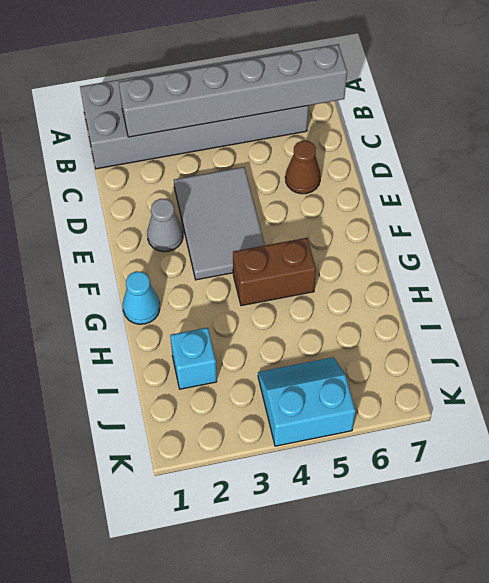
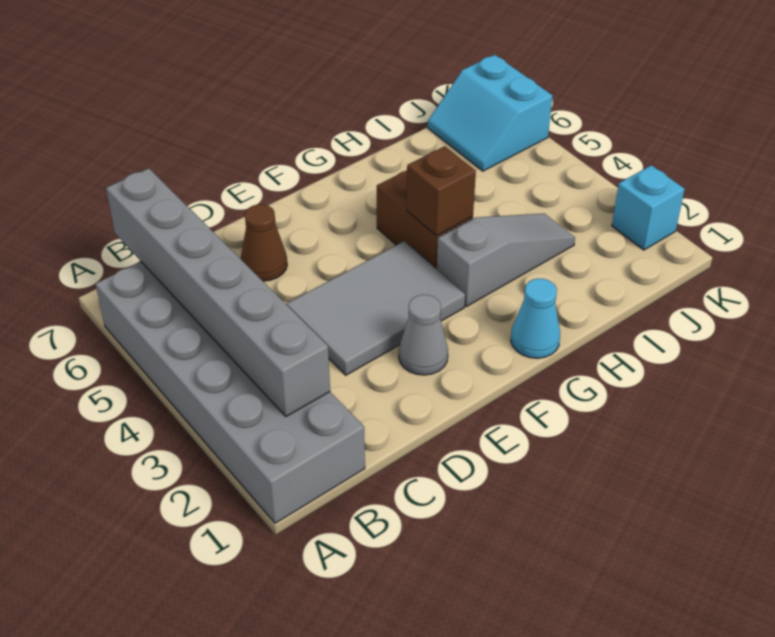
none -> grey 1x3 slope [437,214,575,307]
none -> brown 1x1 brick [407,146,476,236]
cyan 1x1 brick [170,328,217,389] -> cyan 1x1 brick moved to [612,165,685,250]
cyan 2x2 slope [258,357,356,446] -> cyan 2x2 slope moved to [428,55,552,171]

